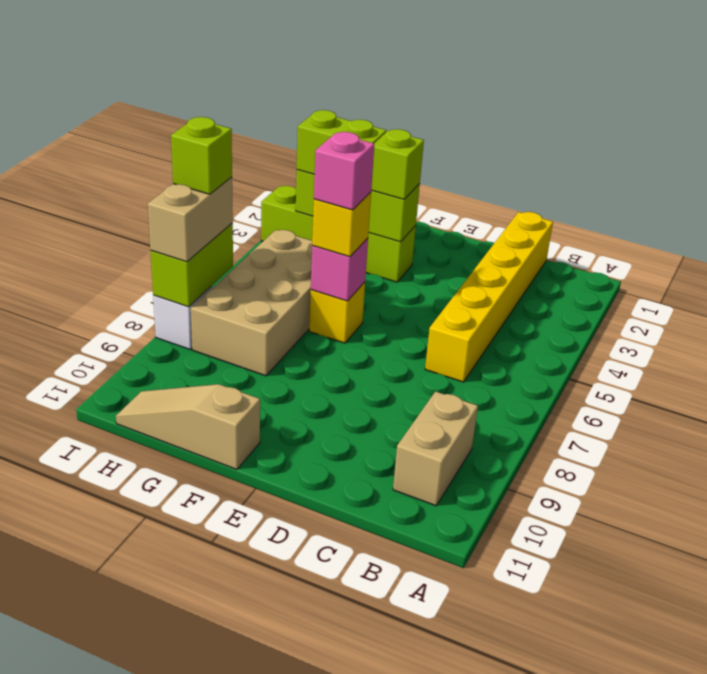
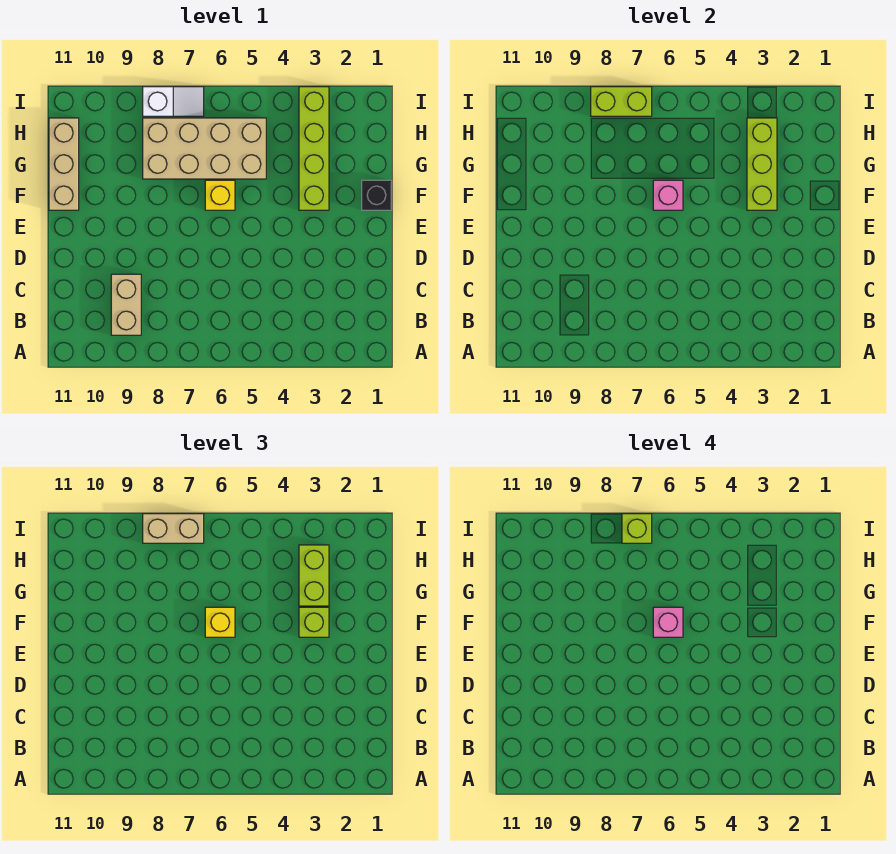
tan 1x2 brick [393,391,478,506] -> tan 1x2 brick turned to [111,274,141,335]
yellow 1x6 brick [425,212,553,382] -> none
none -> black 1x1 brick [362,180,392,210]
tan 1x3 slope [116,384,260,469] -> tan 1x3 brick [49,118,79,210]

